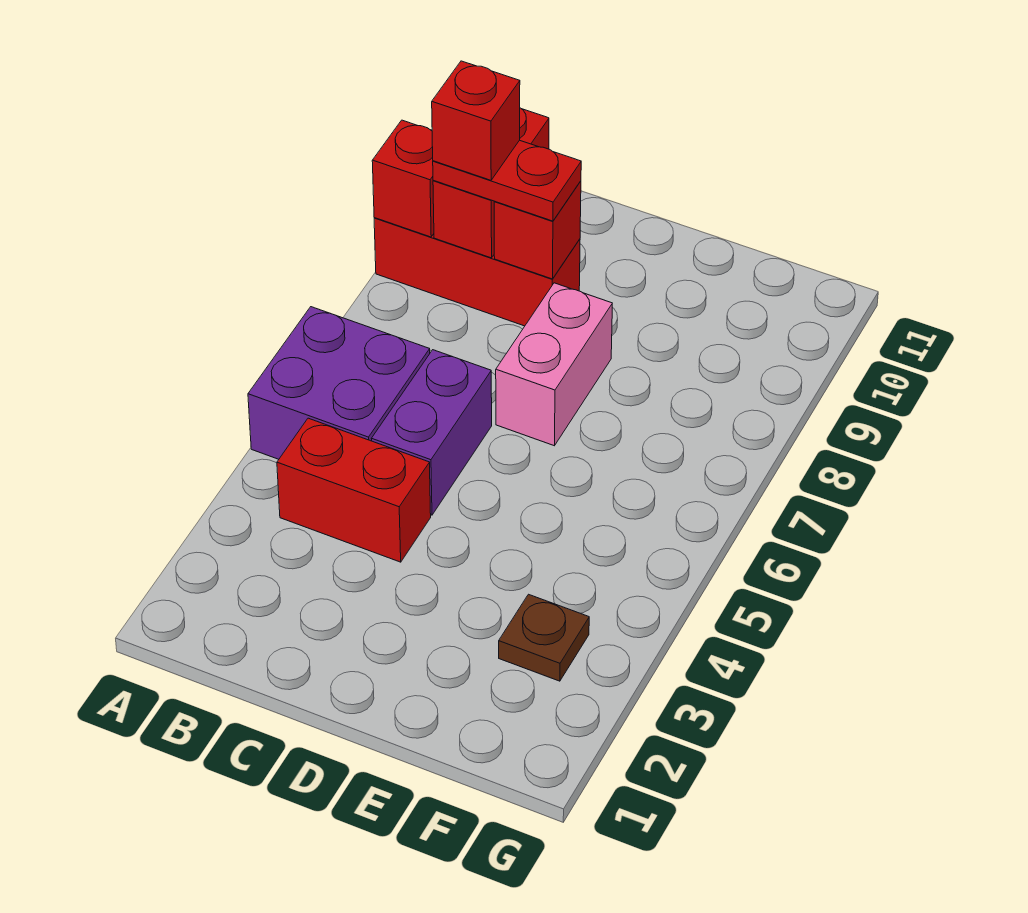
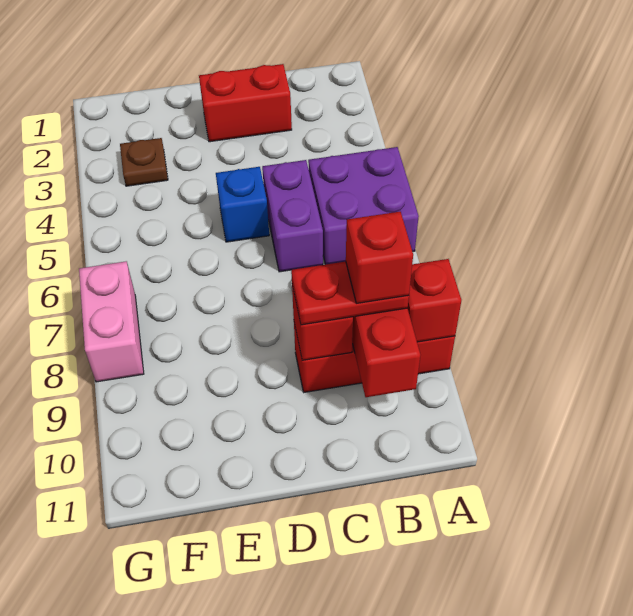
red 1x2 brick [277,418,431,562] -> red 1x2 brick moved to [199,64,292,142]
none -> blue 1x1 brick [216,167,269,242]
pink 1x2 brick [496,283,612,446] -> pink 1x2 brick moved to [79,261,144,382]

